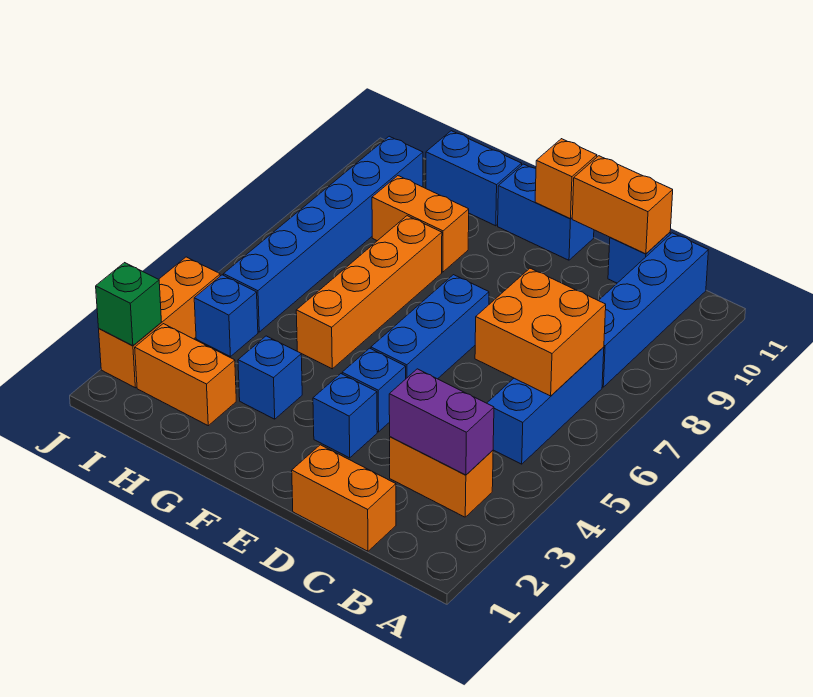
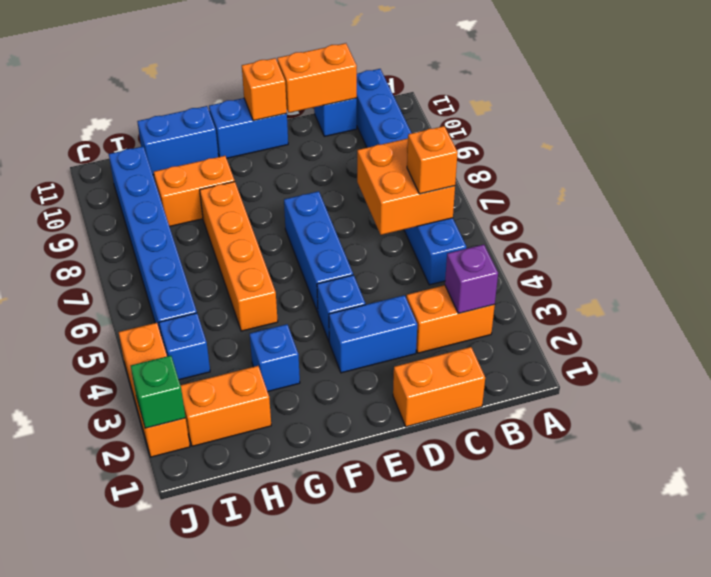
purple 1x2 brick [389,369,494,475] -> purple 1x1 brick [445,245,498,313]
none -> orange 1x1 brick [407,126,458,194]
blue 1x1 brick [313,374,377,458] -> blue 1x2 brick [329,295,417,373]

